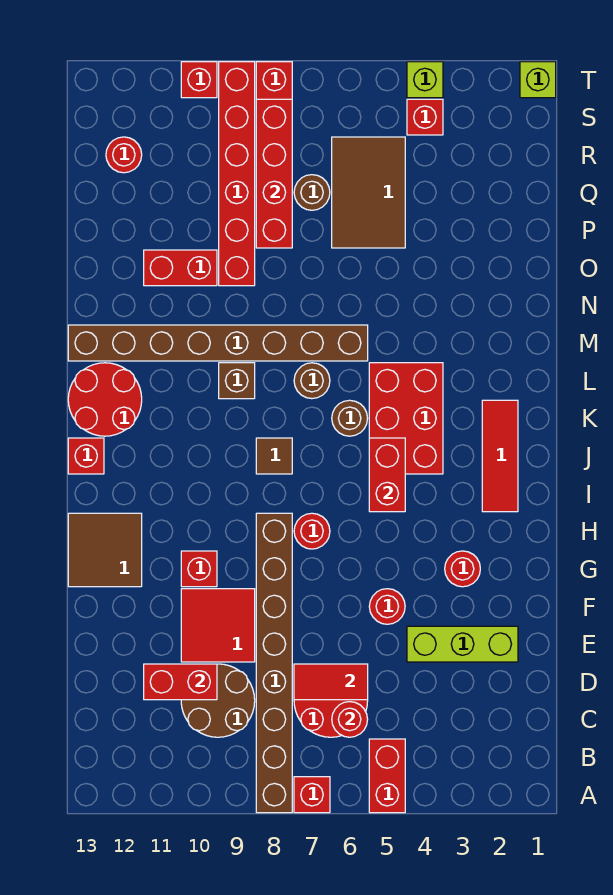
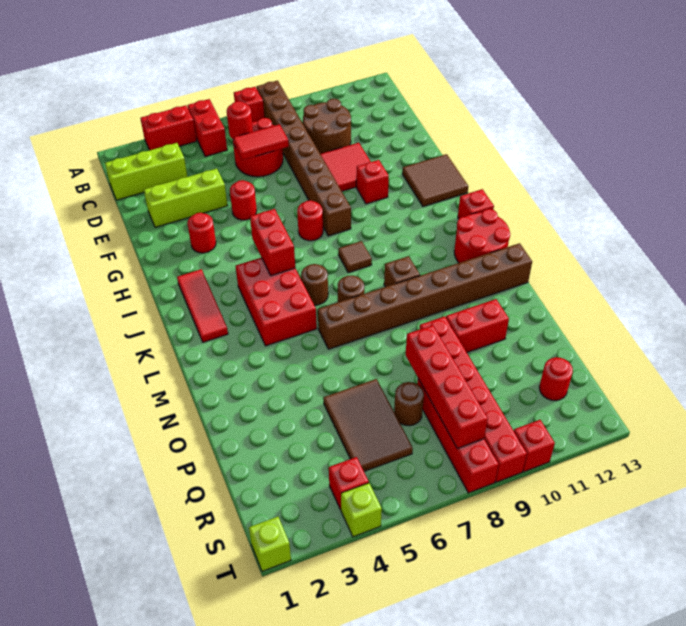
none -> lime 1x3 brick [105,143,187,200]
red 1x2 brick [144,664,217,700] -> red 1x2 brick moved to [140,105,196,150]

